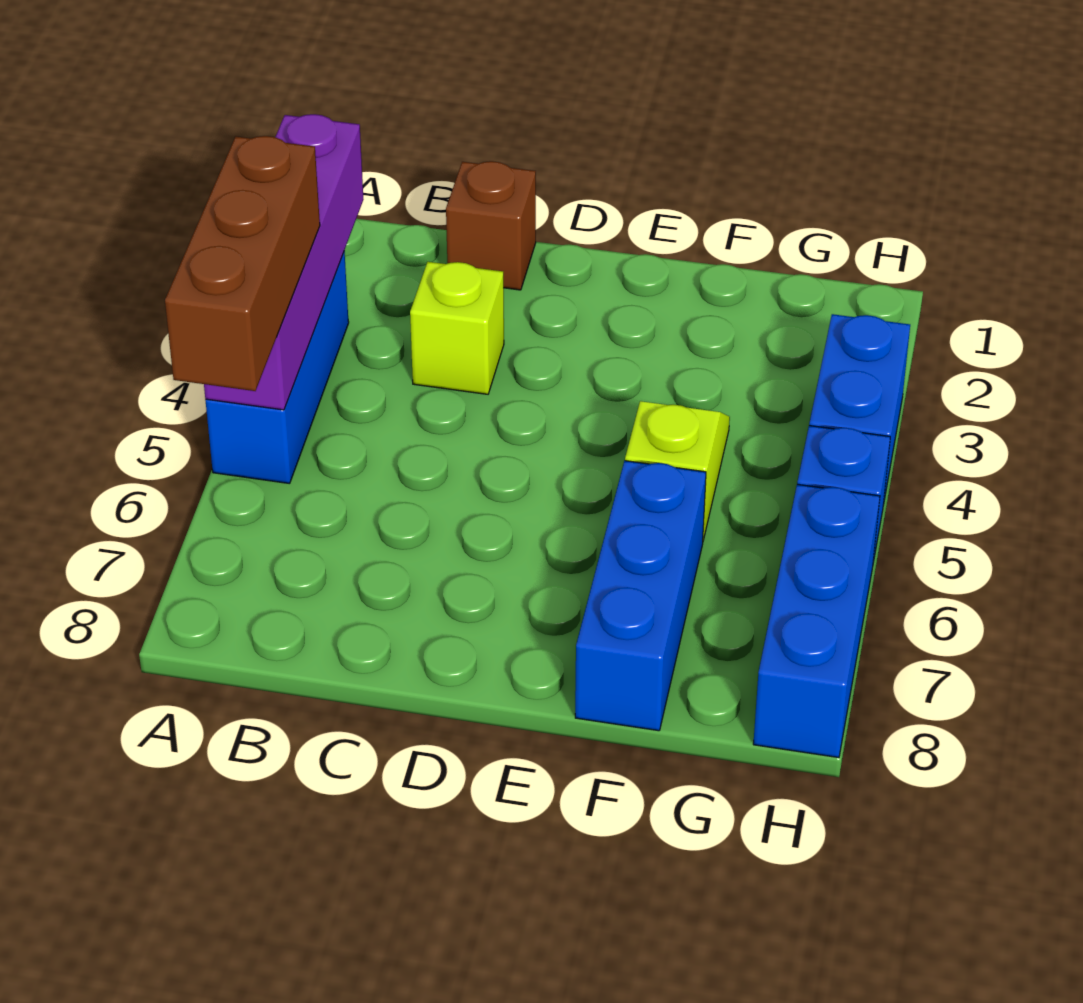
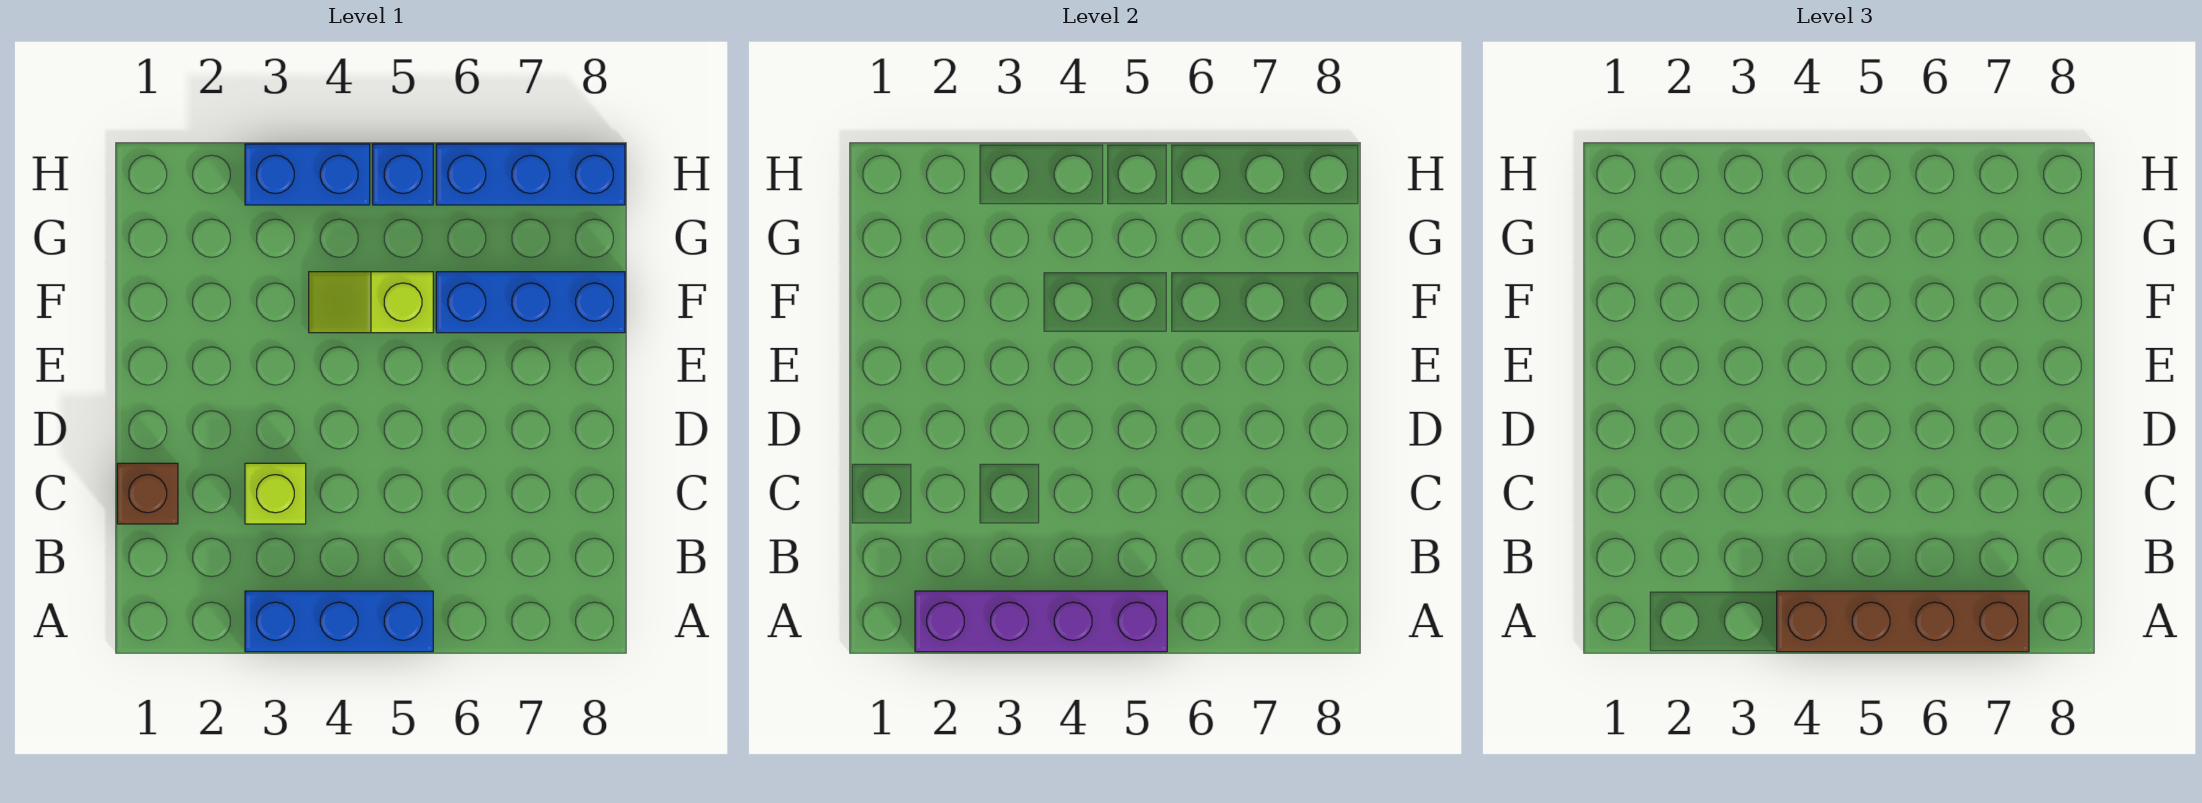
brown 1x3 brick [165,136,320,391] -> brown 1x4 brick [1777,591,2029,652]

